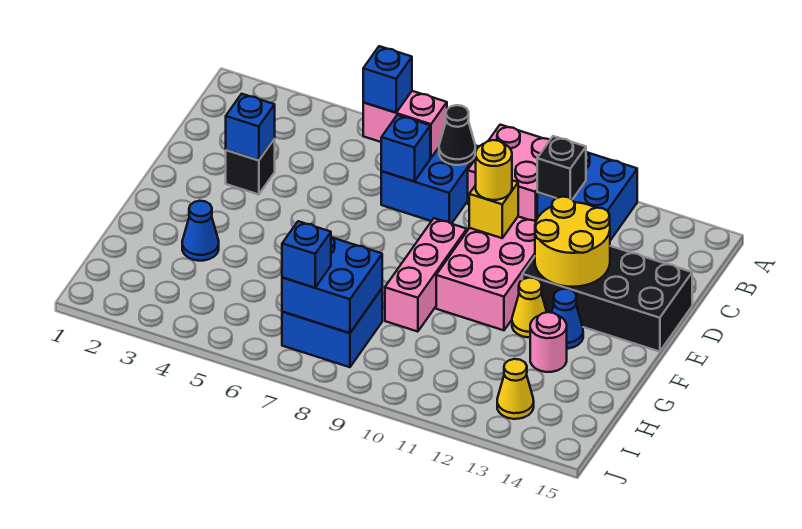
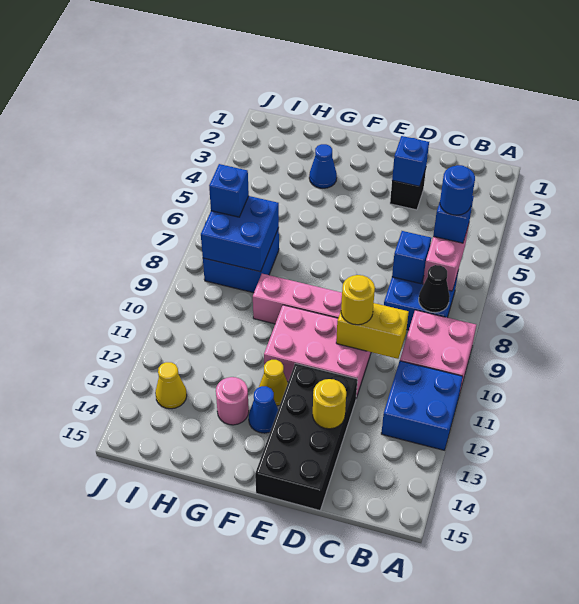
none -> blue 1x1 round brick [440,165,475,215]
black 1x1 brick [537,136,586,200] -> none
yellow 1x1 brick [469,180,518,238] -> yellow 1x2 brick [336,303,409,359]
yellow 2x2 round brick [535,197,610,287] -> yellow 1x1 round brick [313,379,346,429]

